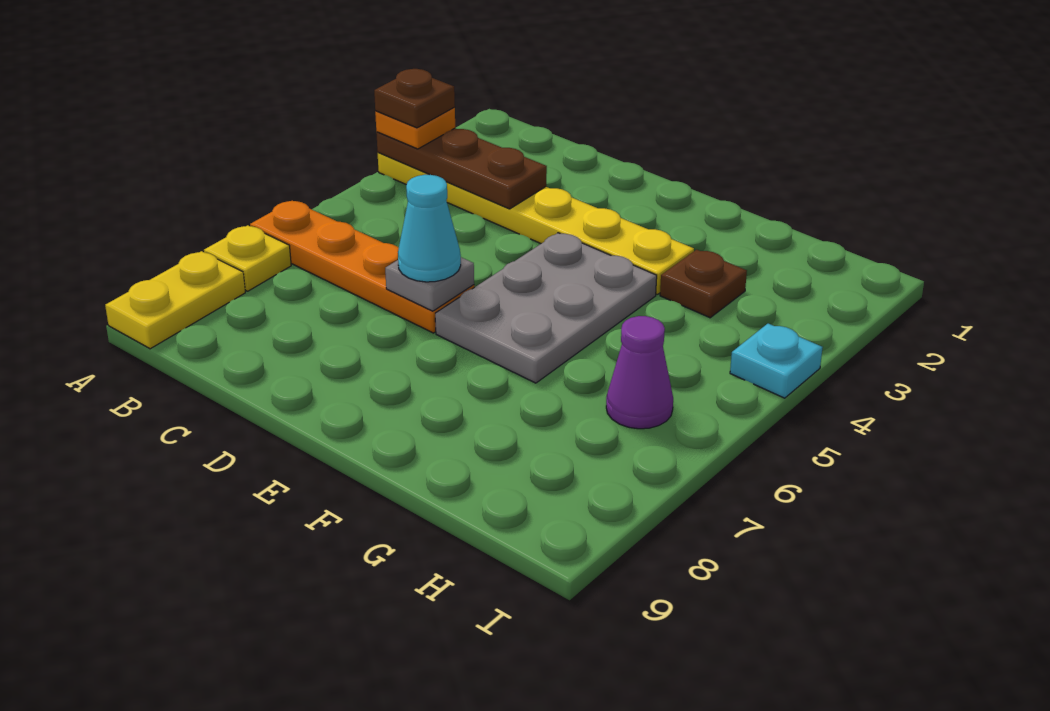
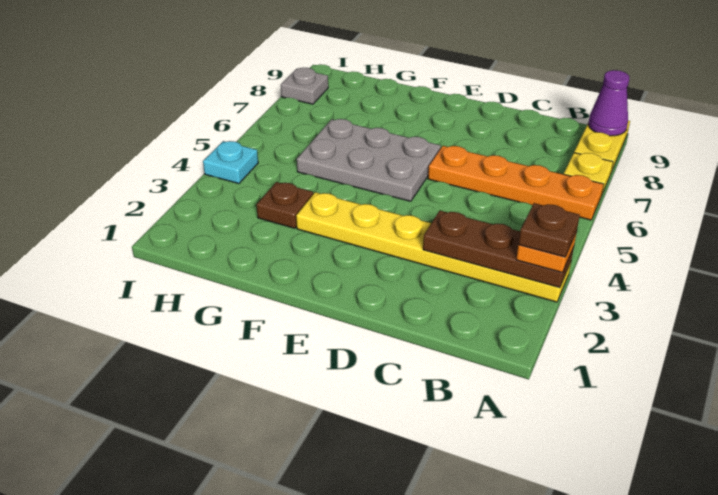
grey 1x1 plate [385,257,474,311] -> grey 1x1 plate moved to [281,68,328,104]
cyan 1x1 cone [398,175,461,282] -> none
grey 2x3 plate [435,233,657,383] -> grey 2x3 plate turned to [297,119,441,201]
purple 1x1 cone [606,316,673,429] -> purple 1x1 cone moved to [588,70,629,136]

